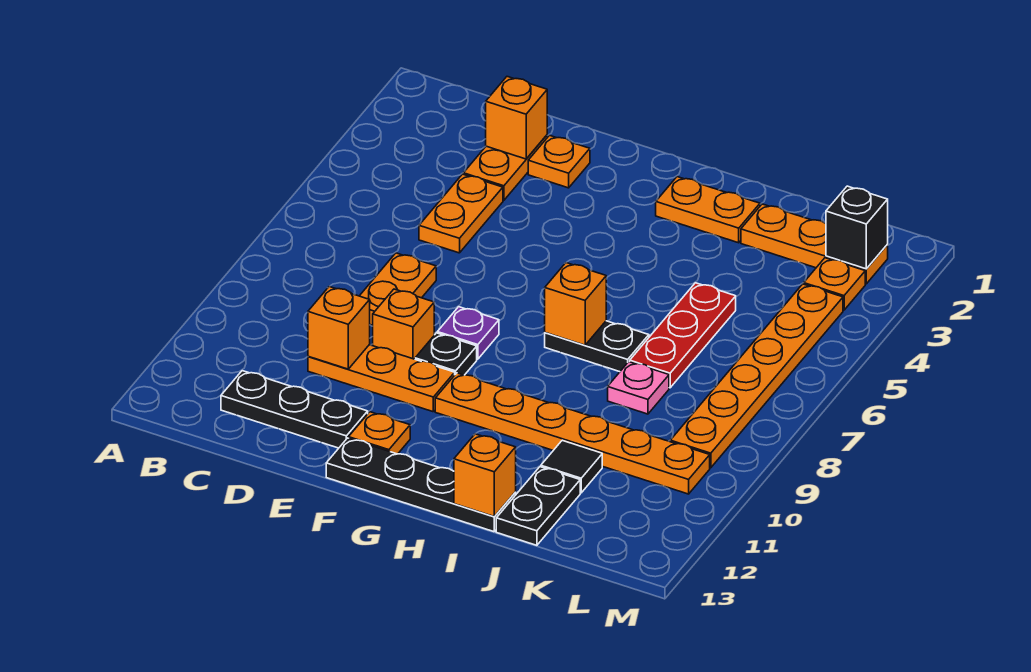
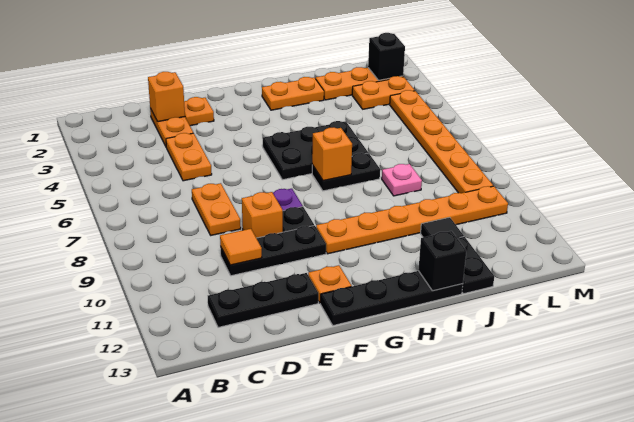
orange 1x3 plate [308,345,455,412] -> black 1x3 plate [220,225,326,276]
orange 1x1 brick [308,286,370,369] -> orange 1x1 tile [220,229,262,265]
none -> black 2x3 plate [262,121,368,180]
orange 1x1 brick [454,434,516,517] -> black 1x1 brick [418,231,466,291]
red 1x3 plate [630,283,736,388] -> none
orange 1x1 plate [804,258,865,310] -> orange 1x2 plate [352,76,415,109]

